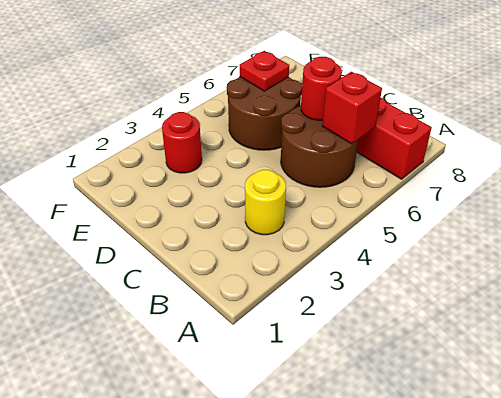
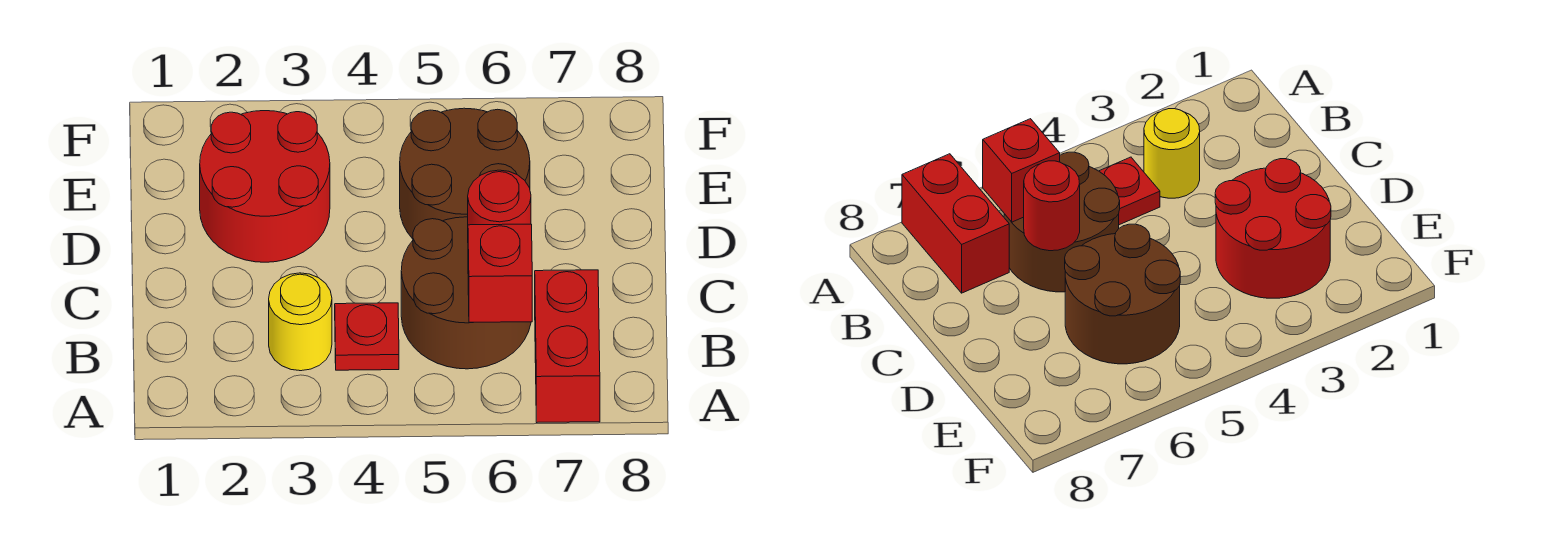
red 1x1 round brick [162,112,202,173] -> red 2x2 round brick [200,111,330,262]
red 1x1 plate [240,51,289,91] -> red 1x1 plate moved to [335,303,399,370]

